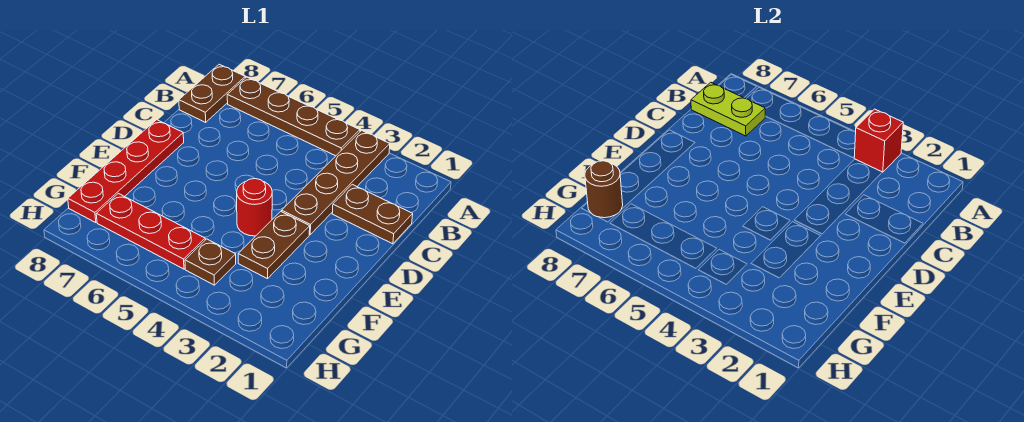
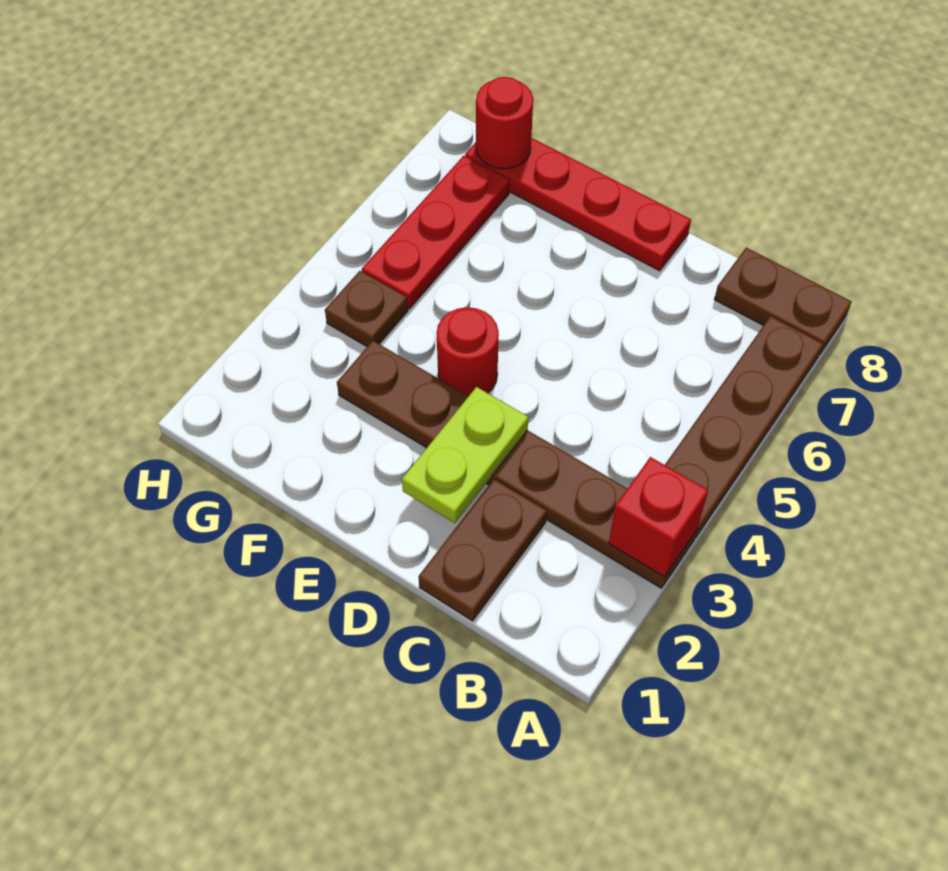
lime 1x2 plate [691,82,765,136] -> lime 1x2 plate moved to [402,387,528,523]
brown 1x1 round brick [585,161,623,218] -> red 1x1 round brick [476,77,533,169]

